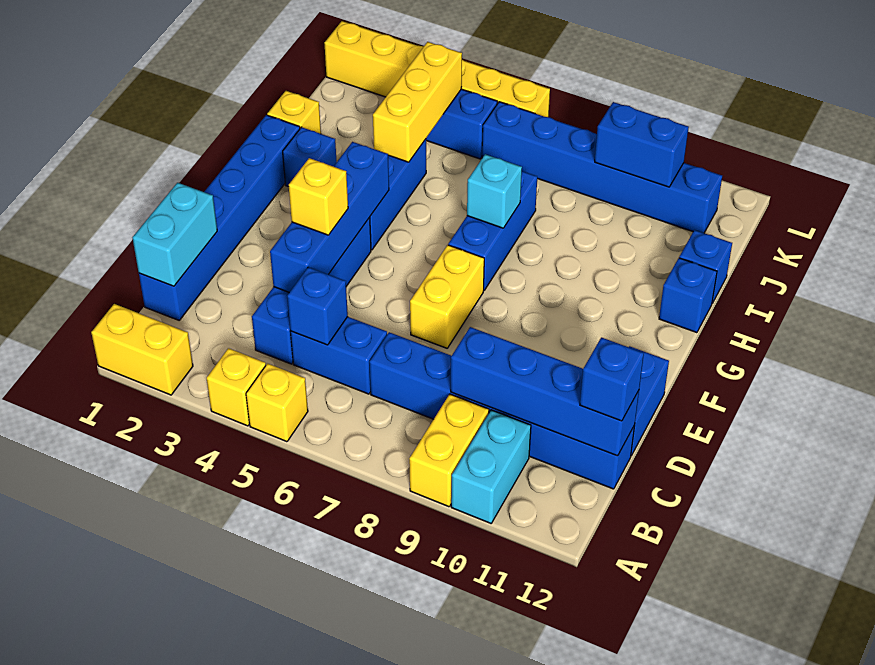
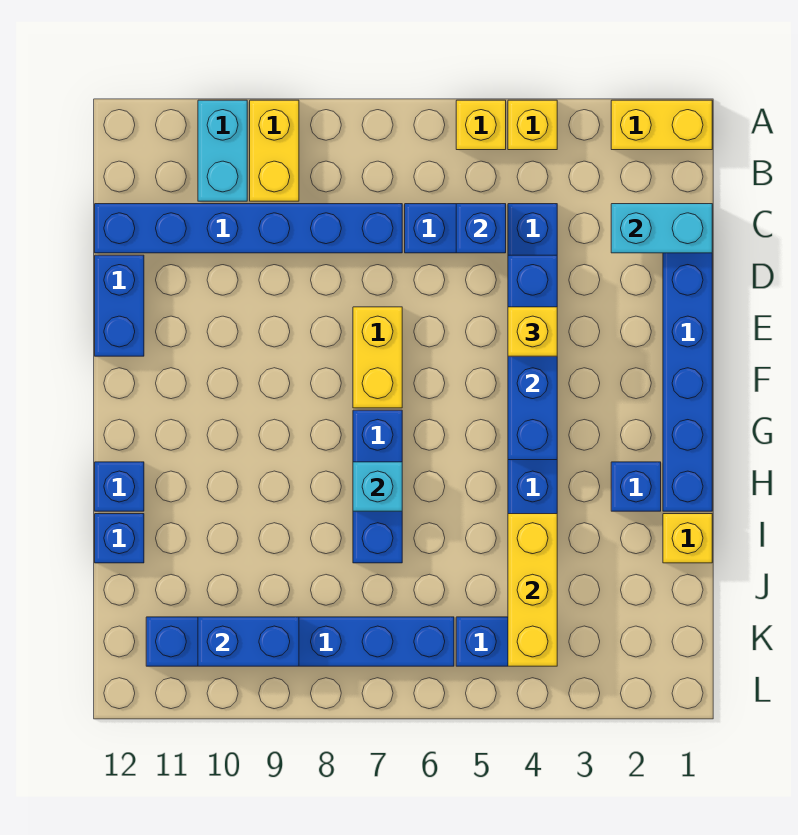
cyan 1x2 brick [132,183,217,286] -> cyan 1x2 brick turned to [611,204,712,253]
blue 1x4 brick [451,327,639,456] -> none
blue 1x1 brick [580,338,644,421] -> none
yellow 1x6 brick [324,21,550,117] -> none

